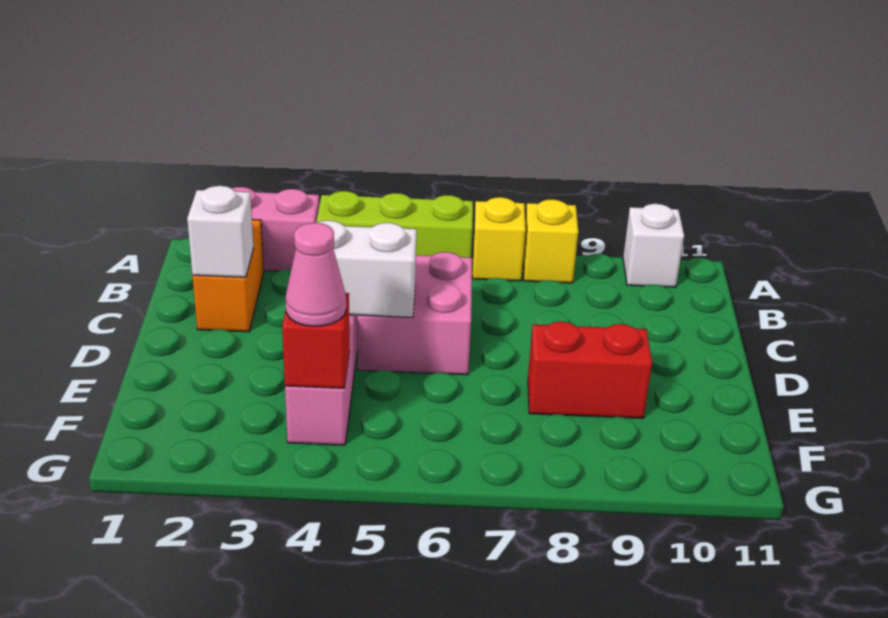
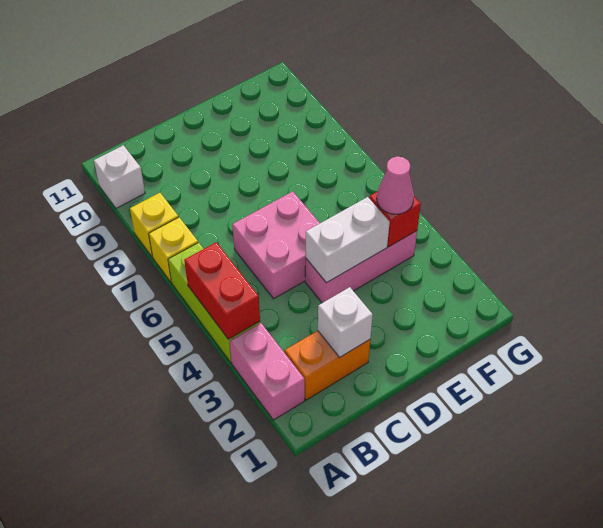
white 1x2 brick [317,220,417,317] -> white 1x2 brick turned to [306,197,390,283]
red 1x2 brick [528,322,652,418] -> red 1x2 brick moved to [184,242,260,339]

